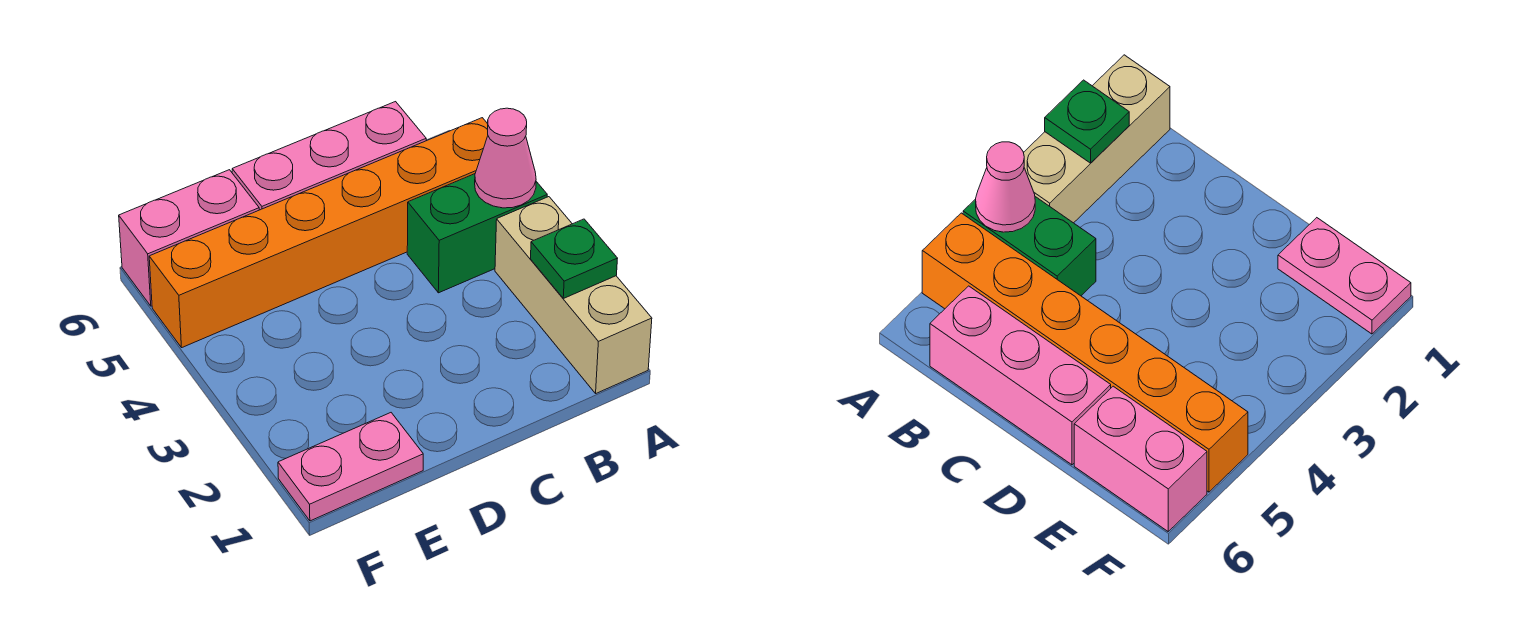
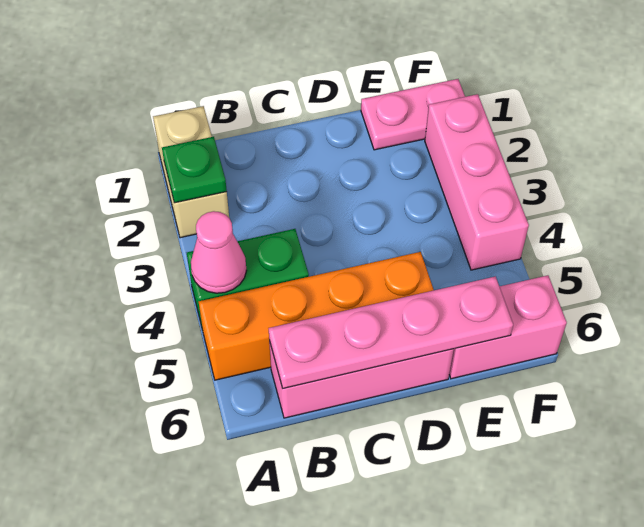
tan 1x3 brick [495,197,652,393] -> tan 1x2 brick [153,106,229,238]
orange 1x6 brick [149,118,488,347] -> orange 1x4 brick [198,252,434,380]
none -> pink 1x4 plate [269,276,513,388]
none -> pink 1x3 brick [425,94,529,270]

